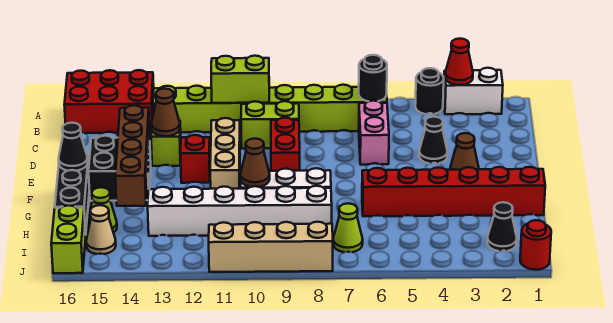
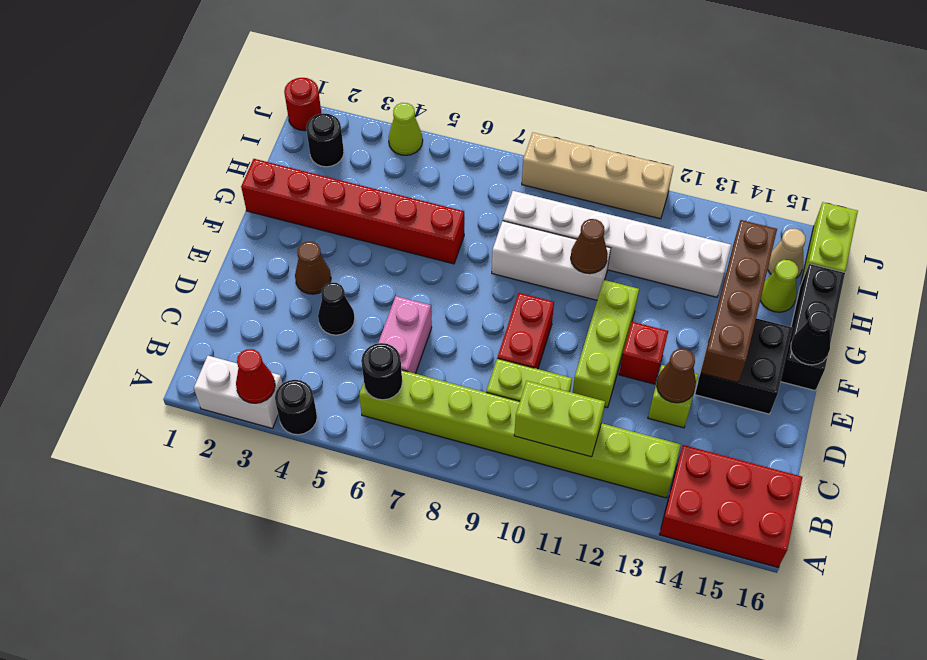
tan 1x3 brick [210,118,240,189] -> lime 1x3 brick [572,280,639,408]
black 1x1 cone [487,202,517,251] -> black 1x1 round brick [306,114,344,167]
lime 1x1 cone [333,203,363,252] -> lime 1x1 cone moved to [389,103,423,155]

